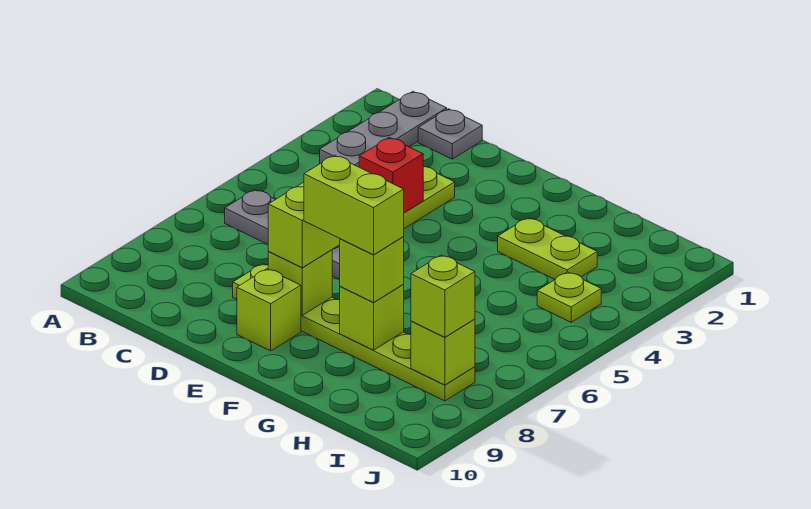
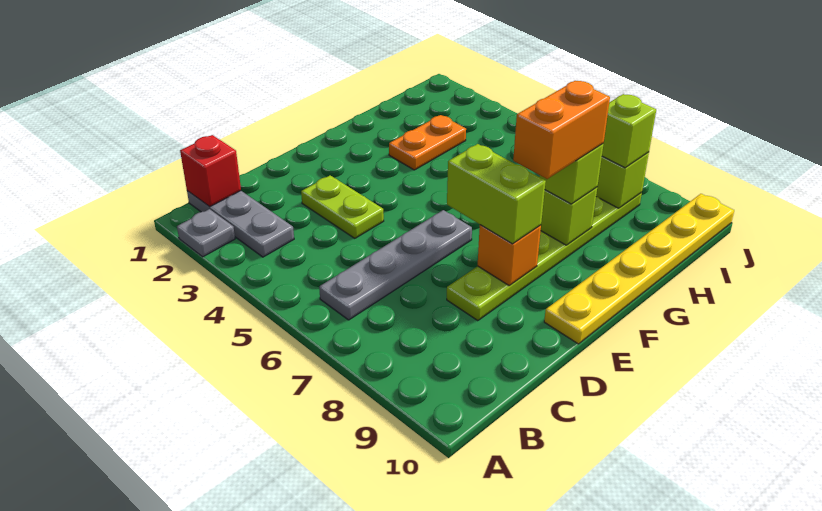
grey 1x1 plate [418,109,482,159] -> grey 1x1 plate moved to [177,209,235,257]
red 1x1 brick [359,137,423,213] -> red 1x1 brick moved to [180,135,241,207]
lime 1x1 brick [268,250,332,315] -> orange 1x1 brick [478,225,541,286]
lime 1x1 brick [237,269,301,351] -> none
none -> yellow 1x6 plate [544,194,734,344]
lime 1x2 brick [304,155,404,255] -> orange 1x2 brick [513,81,610,179]
lime 1x2 plate [498,218,597,279] -> orange 1x2 plate [389,115,466,170]
lime 1x1 plate [537,272,601,322] -> none

